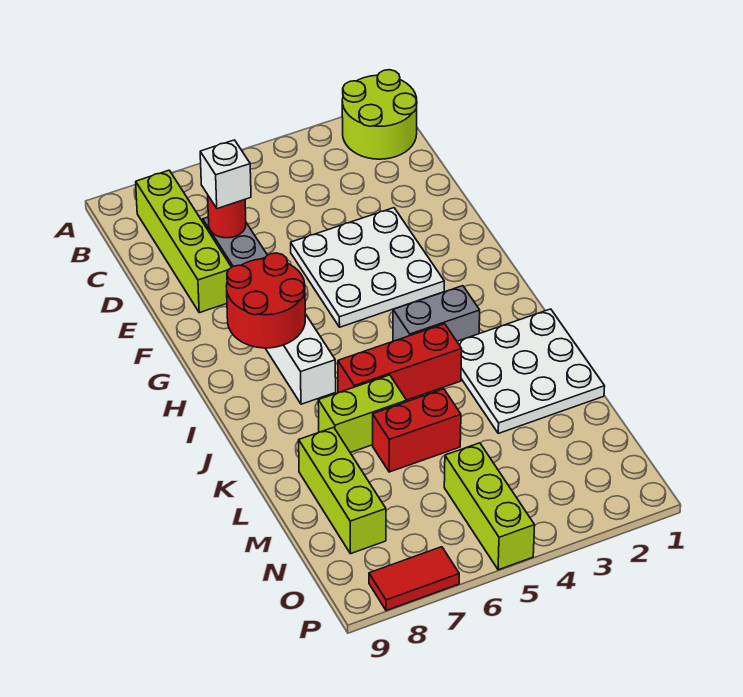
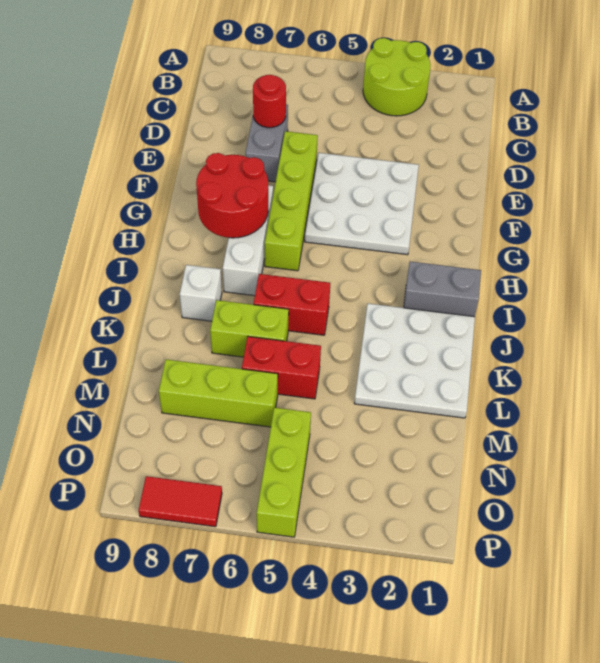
lime 2x2 round brick [342,70,417,159] -> lime 2x2 round brick moved to [363,38,431,116]
lime 1x4 brick [136,170,232,313] -> lime 1x4 brick moved to [265,131,318,271]
white 1x1 brick [200,140,251,209] -> white 1x1 brick moved to [180,265,222,321]
grey 1x2 brick [393,286,480,341] -> grey 1x2 brick moved to [404,262,481,317]
red 1x3 brick [338,324,462,400] -> red 1x2 brick [254,274,330,335]
lime 1x3 brick [299,427,386,554] -> lime 1x3 brick turned to [159,359,278,427]

